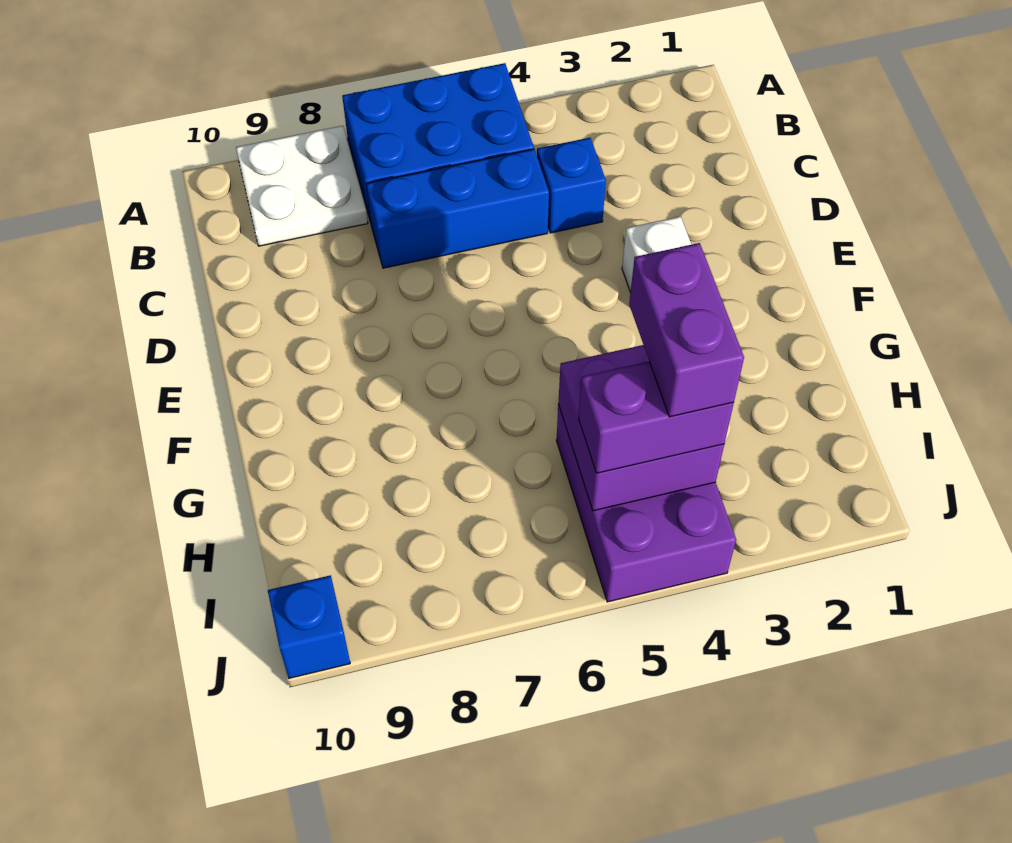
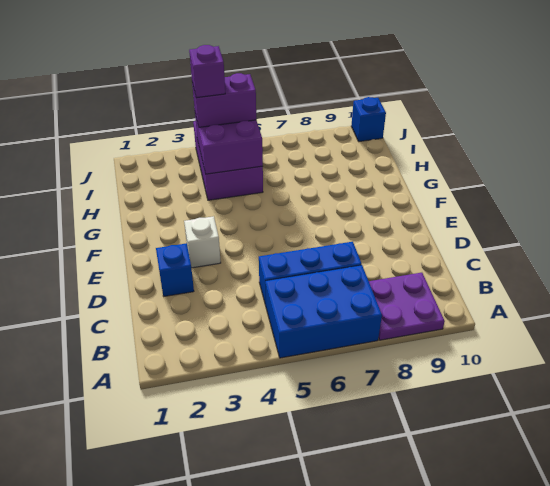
white 2x2 plate [236,126,368,246] -> purple 2x2 plate [369,273,445,340]
blue 1x1 brick [537,138,606,233] -> blue 1x1 brick moved to [156,243,194,296]
purple 1x2 brick [629,243,744,417] -> purple 1x1 brick [189,45,225,98]

